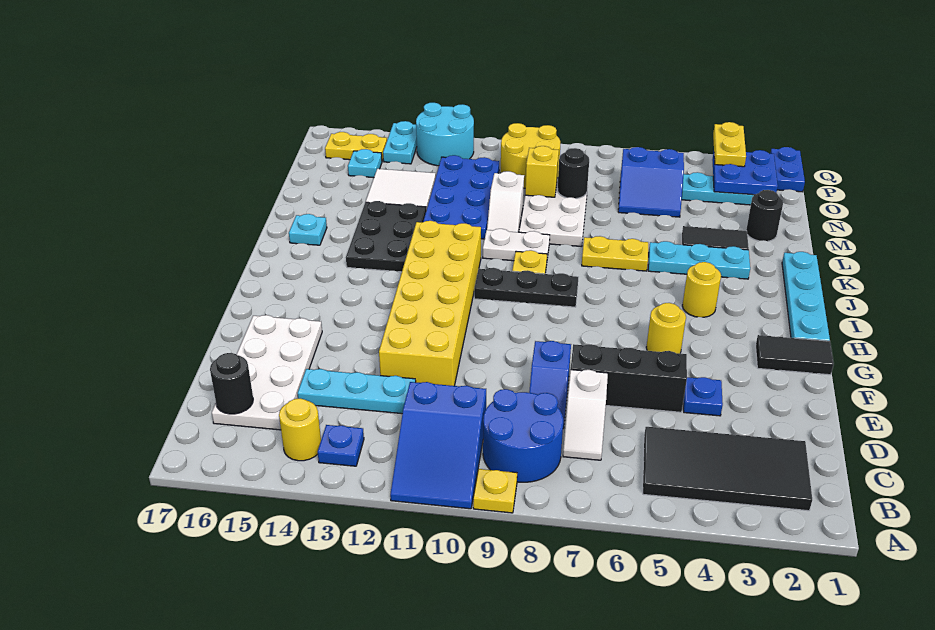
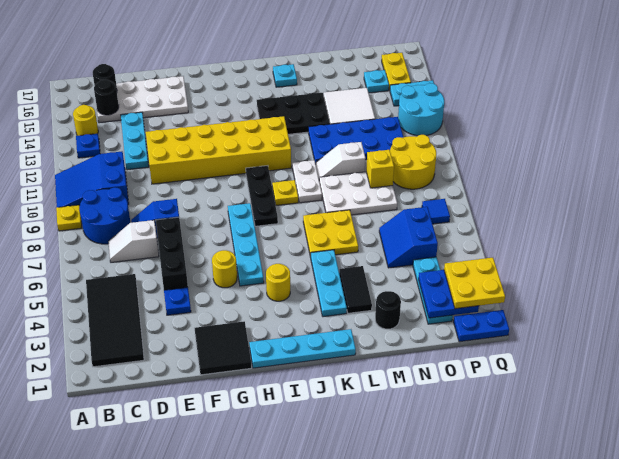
black 1x2 tile [756,335,834,375] -> black 2x2 tile [195,321,252,375]
none -> cyan 1x4 plate [228,203,264,286]
yellow 1x2 plate [582,236,648,271] -> yellow 2x2 plate [303,210,358,257]
black 1x1 round brick [557,148,589,199] -> black 1x1 round brick moved to [94,80,119,115]
yellow 1x2 plate [713,122,746,167] -> yellow 2x2 plate [444,258,505,309]
none -> blue 1x1 tile [422,199,450,224]

